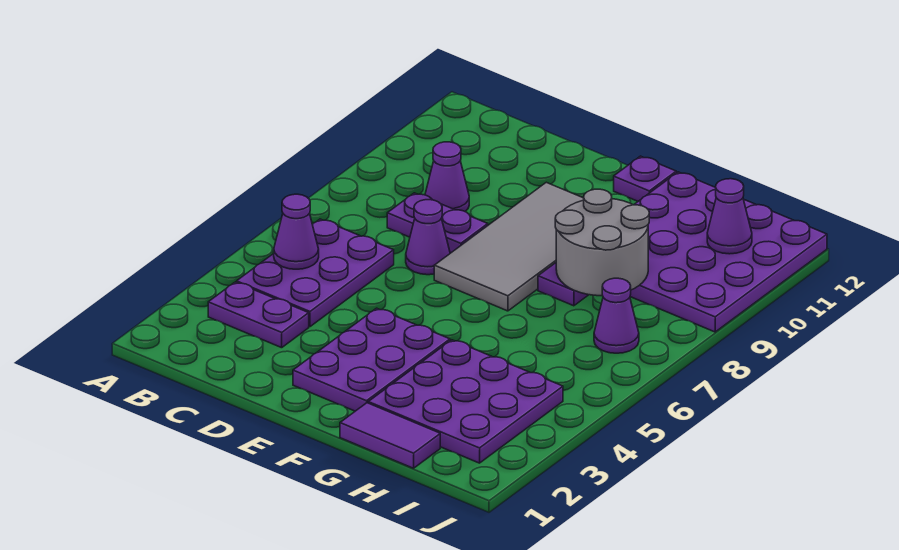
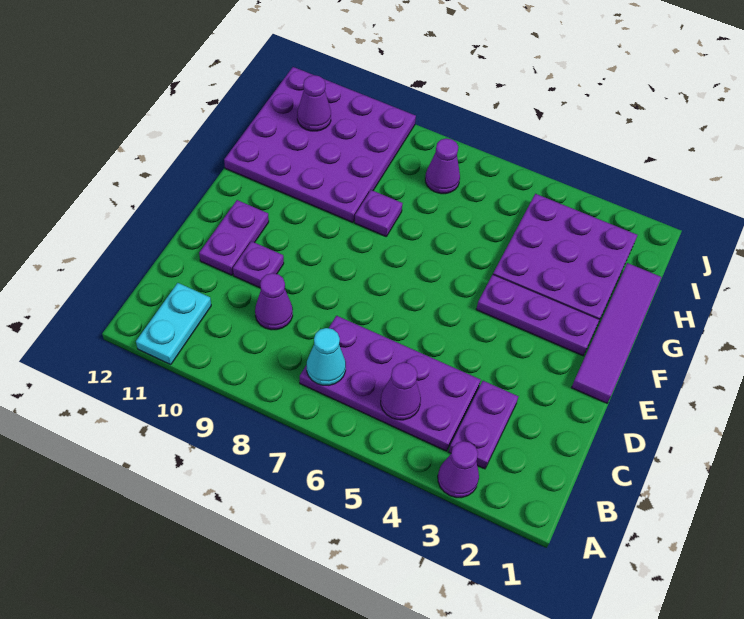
none -> cyan 1x2 plate [136,283,211,365]
purple 2x3 plate [237,219,394,327] -> purple 2x4 plate [300,316,481,451]
none -> cyan 1x1 cone [307,328,346,385]
purple 1x2 plate [387,193,488,253] -> purple 1x2 plate moved to [199,200,269,275]
purple 1x1 cone [406,200,450,275] -> purple 1x1 cone moved to [438,441,479,498]
purple 2x3 plate [293,308,450,411] -> purple 1x3 plate [476,275,600,356]
grey 2x4 tile [434,182,584,311] -> none
purple 1x1 plate [614,156,676,201] -> purple 1x1 plate moved to [233,241,284,288]
purple 1x2 tile [340,403,440,468] -> purple 1x4 tile [571,263,661,403]
grey 2x2 round brick [555,189,649,296] -> none

